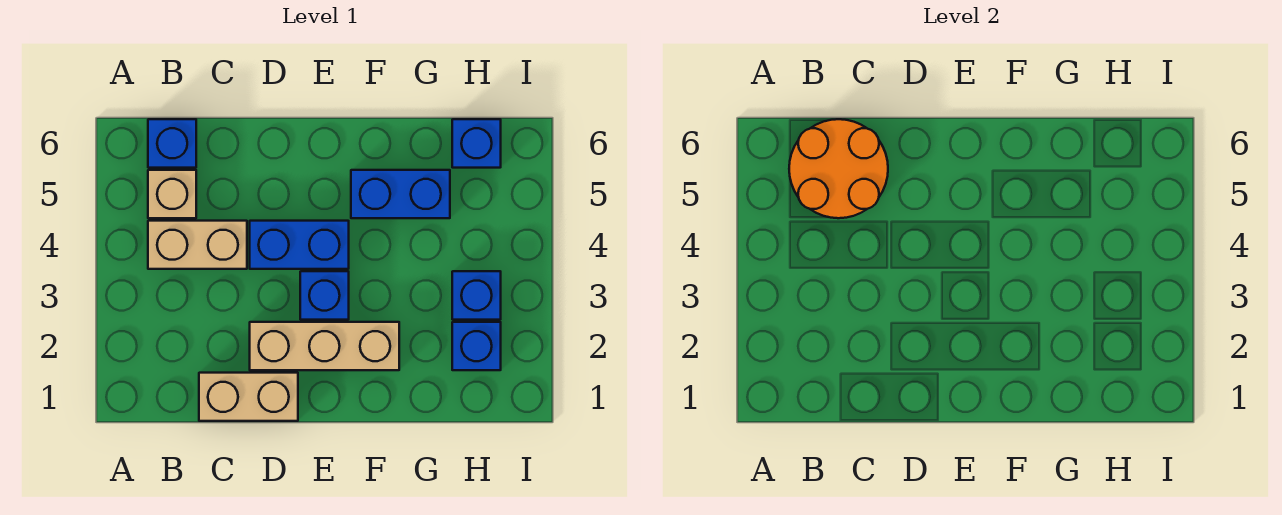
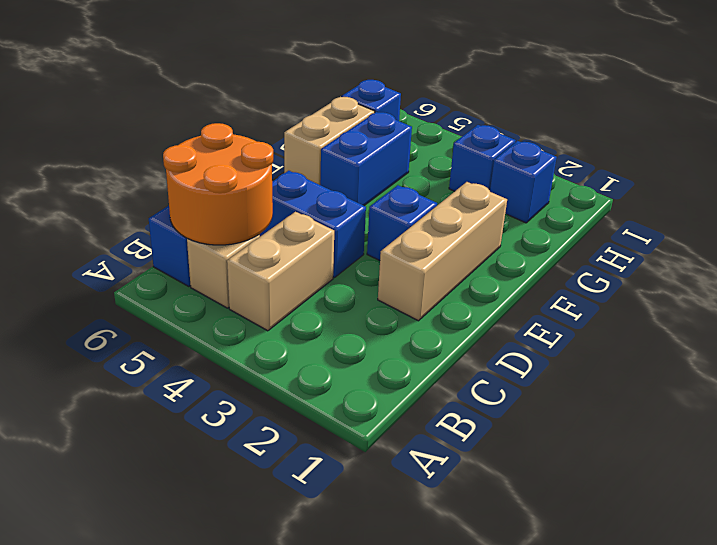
tan 1x2 brick [199,373,298,421] -> tan 1x2 brick moved to [284,97,375,185]
blue 1x2 brick [250,221,349,269] -> blue 1x2 brick turned to [259,171,366,278]

